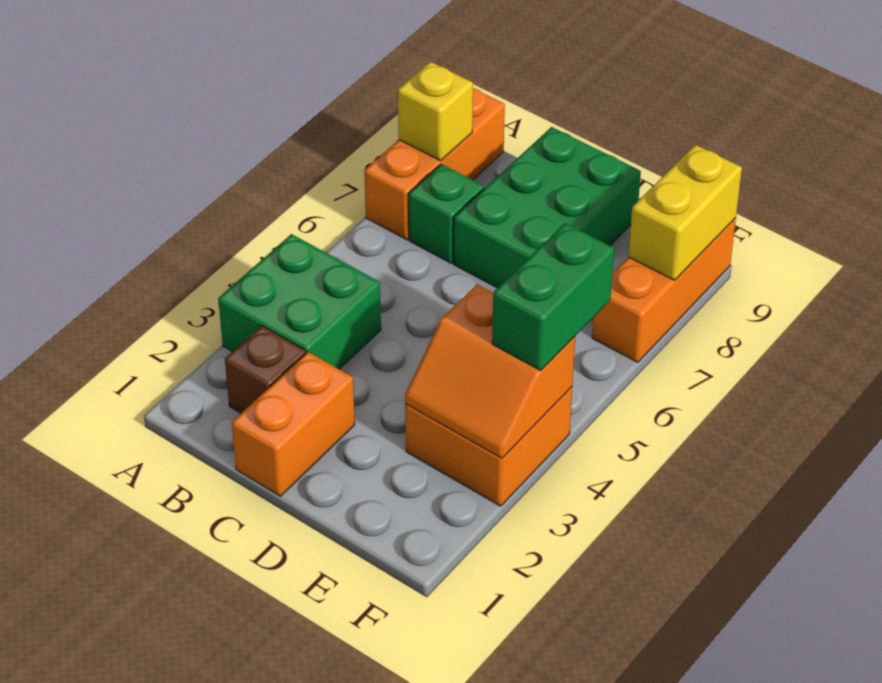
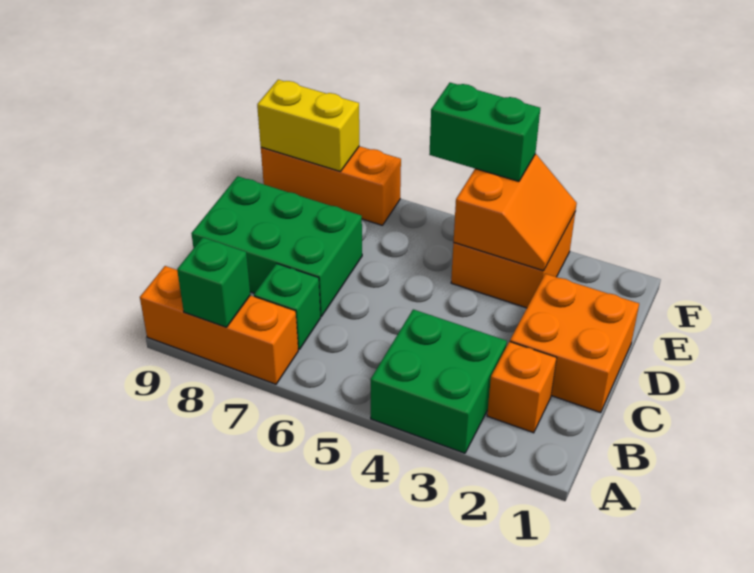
yellow 1x1 brick [398,62,473,161] -> green 1x1 brick [177,237,250,327]
brown 1x1 brick [225,326,306,413] -> orange 1x1 brick [487,342,557,433]
orange 1x2 brick [232,352,355,496] -> orange 2x2 brick [510,274,639,413]

